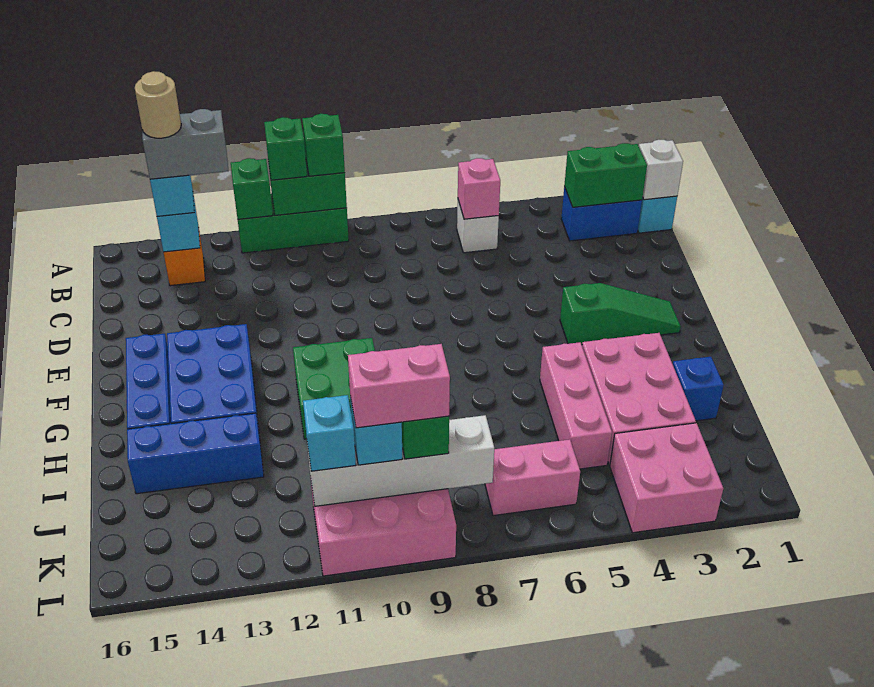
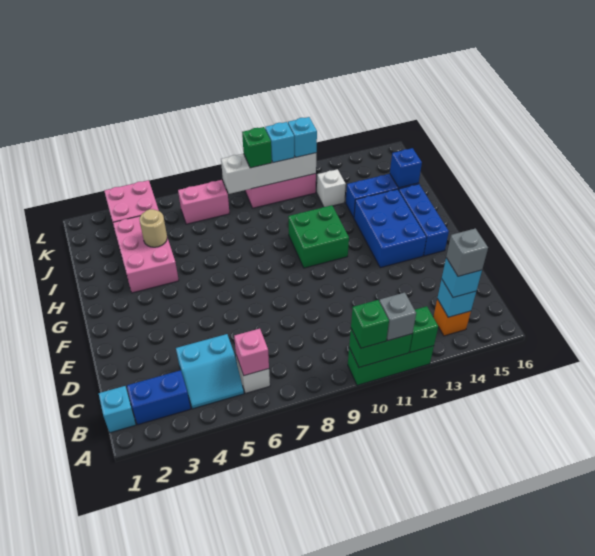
green 1x1 brick [264,117,307,180] -> grey 1x1 brick [379,293,416,341]
white 1x1 brick [639,140,683,200] -> white 1x1 brick moved to [317,169,346,207]
green 1x2 brick [564,143,647,207] -> none
none -> cyan 2x2 slope [176,334,244,409]
grey 1x2 brick [142,109,229,179] -> grey 1x1 brick [446,228,488,276]
tan 1x1 round brick [135,71,181,138] -> tan 1x1 round brick moved to [139,209,167,247]
green 1x3 slope [560,283,681,345] -> none
pink 1x3 brick [540,342,612,469] -> none
blue 1x1 brick [673,357,724,421] -> blue 1x1 brick moved to [390,148,422,188]
pink 1x2 brick [348,344,450,428] -> none

